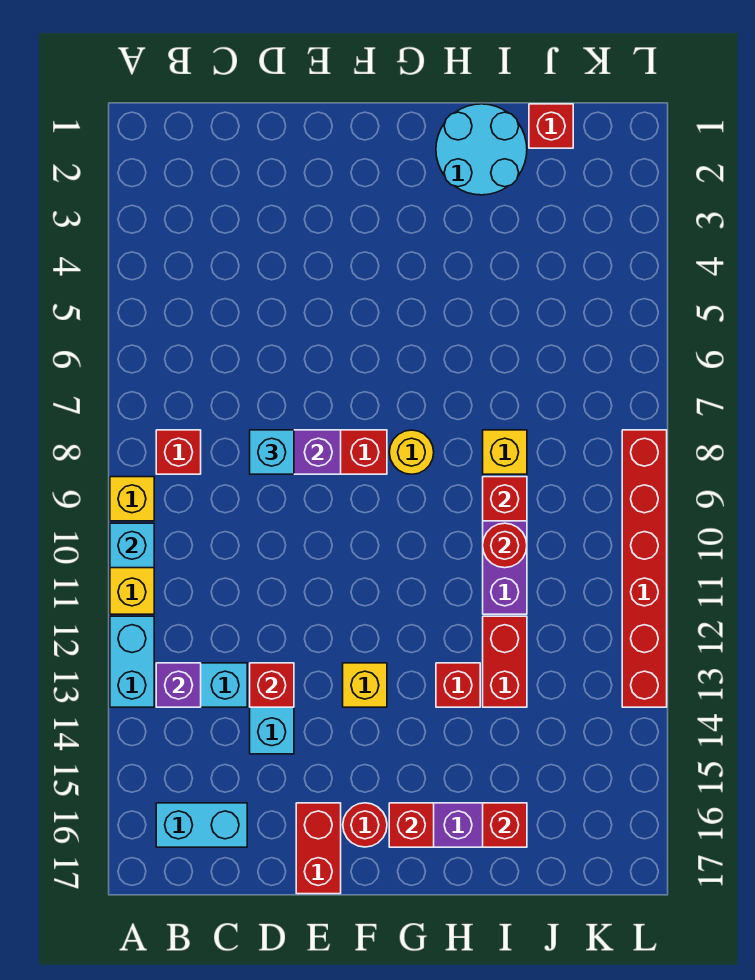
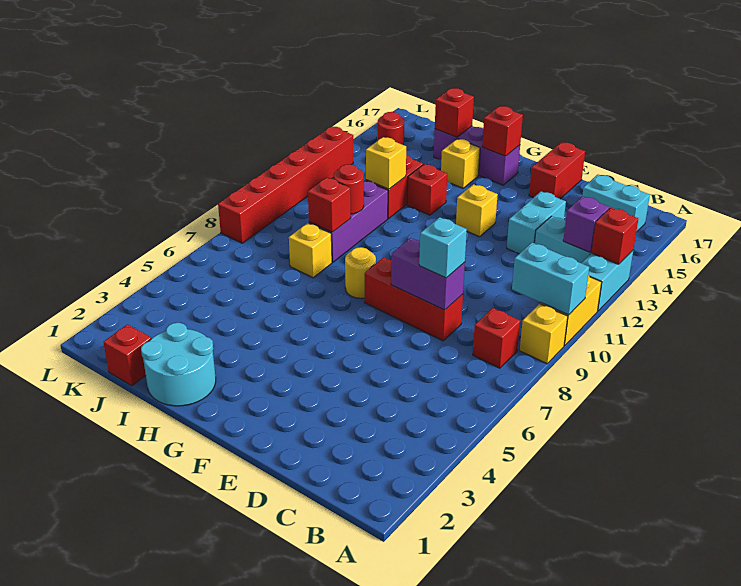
cyan 1x1 brick [110,523,154,568] -> cyan 1x2 brick [512,243,589,315]
red 1x1 brick [250,663,294,707] -> red 1x1 brick moved to [591,208,638,264]
red 1x1 round brick [343,803,387,847] -> red 1x1 round brick moved to [378,112,404,145]
none -> yellow 1x1 brick [441,139,480,188]
none -> yellow 1x1 brick [366,137,406,189]

